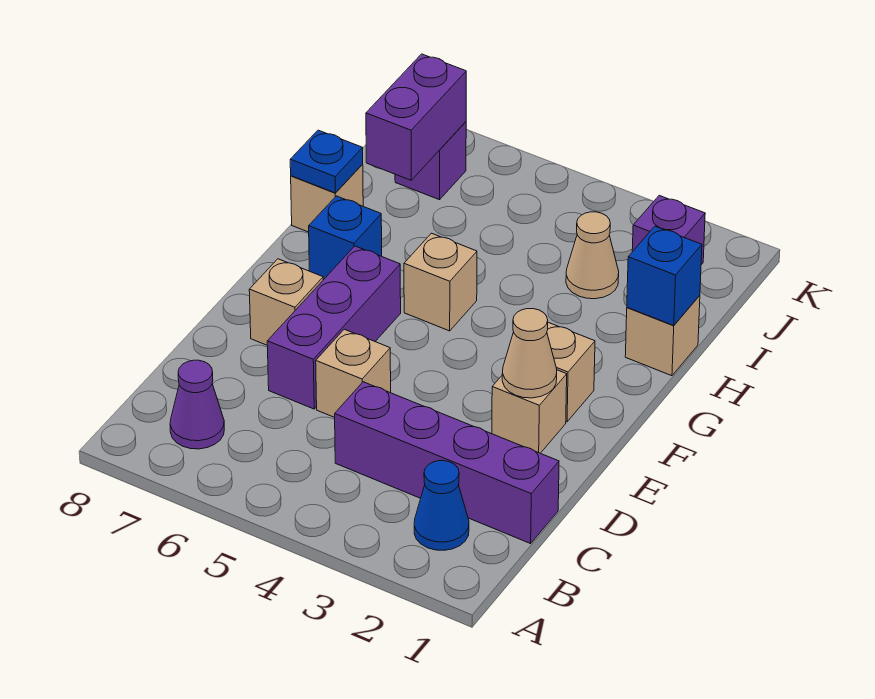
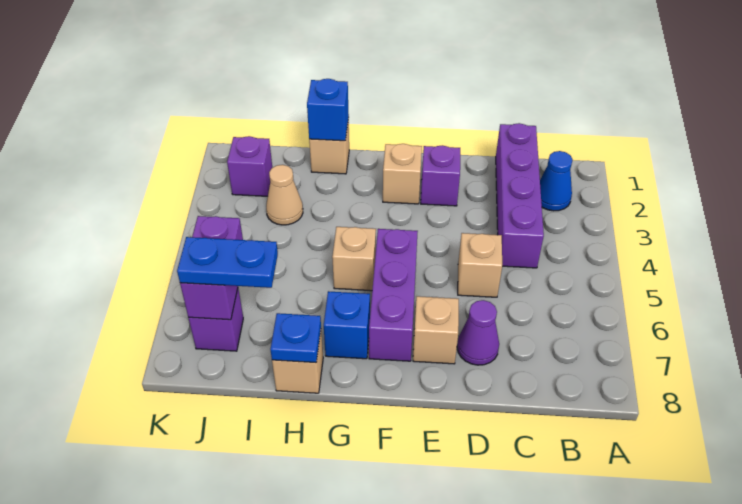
purple 1x1 cone [170,360,224,449] -> purple 1x1 cone moved to [457,300,499,365]
purple 1x3 brick [267,246,401,409] -> purple 1x3 brick turned to [369,229,418,361]
tan 1x1 brick [492,370,567,453] -> purple 1x1 brick [421,145,460,206]
tan 1x1 cone [502,309,557,398] -> none
purple 1x2 brick [366,54,466,180] -> purple 1x2 brick turned to [180,216,243,320]
none -> blue 1x2 plate [177,237,278,288]

